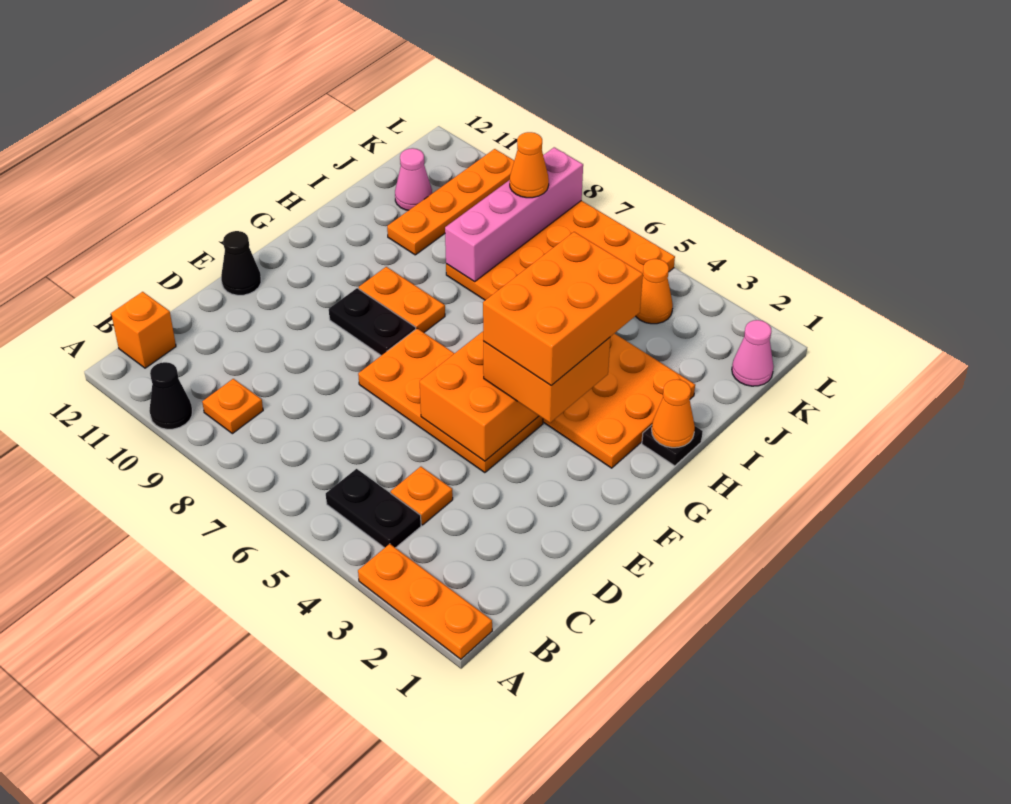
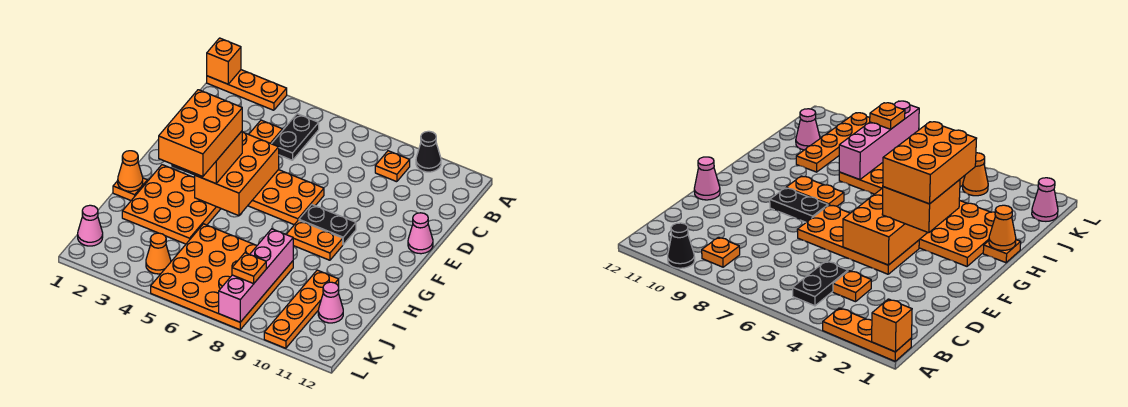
black 1x2 plate [326,469,421,548] -> black 1x2 plate turned to [272,114,319,160]
orange 1x1 brick [111,292,176,368] -> orange 1x1 brick moved to [207,38,241,84]
black 1x1 cone [221,231,261,295] -> pink 1x1 cone [408,213,433,254]
black 1x1 plate [642,425,703,466] -> orange 1x1 plate [113,178,147,200]
orange 1x1 cone [510,132,549,198] -> orange 1x1 plate [232,253,266,284]

